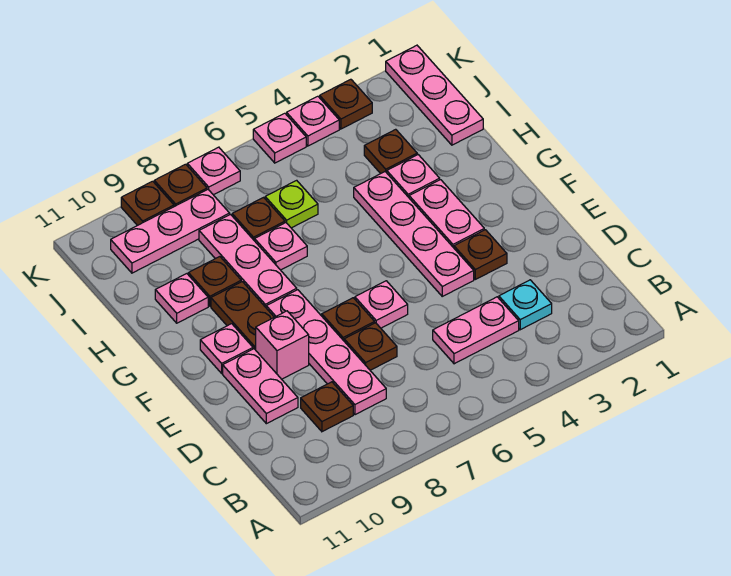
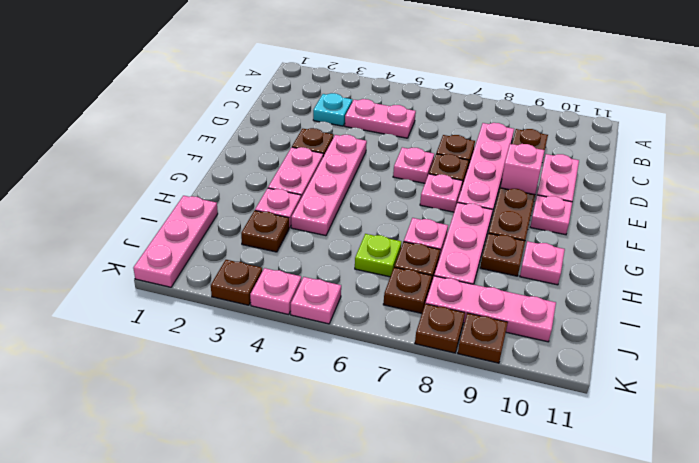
none -> brown 1x1 plate [383,267,432,313]
pink 1x1 plate [187,147,240,195] -> pink 1x1 plate moved to [420,174,462,212]

